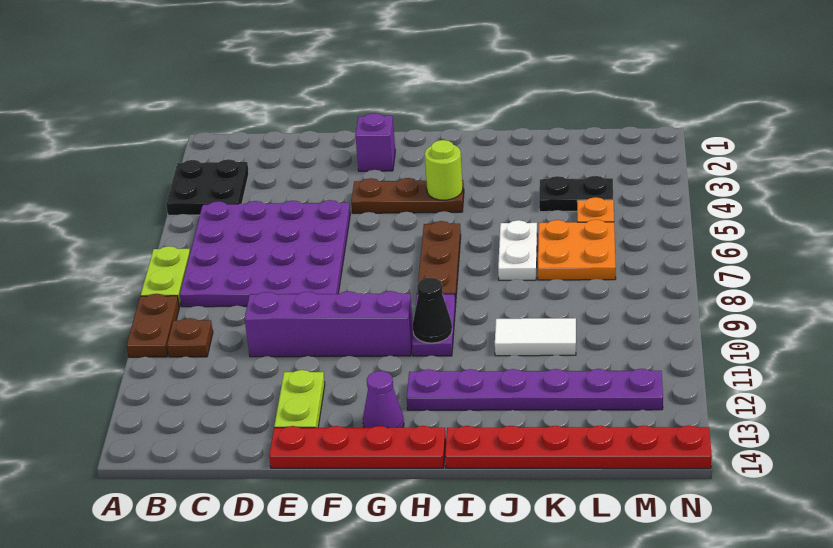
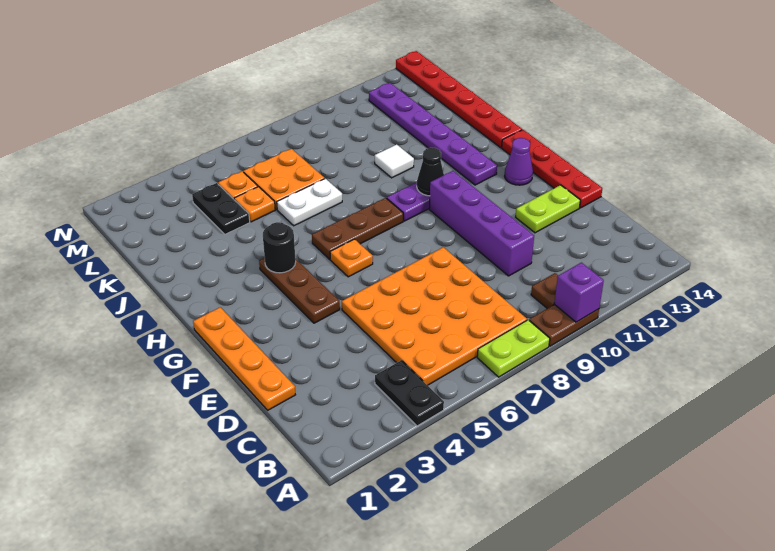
black 2x2 plate [166,159,249,215] -> black 1x2 plate [375,361,444,426]
purple 4x4 plate [180,200,350,307] -> orange 4x4 plate [342,247,527,386]
none -> orange 1x4 plate [193,307,295,410]
purple 1x1 brick [355,113,395,171] -> purple 1x1 brick moved to [554,263,604,322]
none -> orange 1x1 plate [330,239,373,277]
lime 1x1 round brick [425,140,463,200] -> black 1x1 round brick [263,222,296,273]
white 1x2 tile [495,318,576,356] -> white 1x1 tile [375,145,414,178]
none -> orange 1x1 plate [234,187,275,222]

